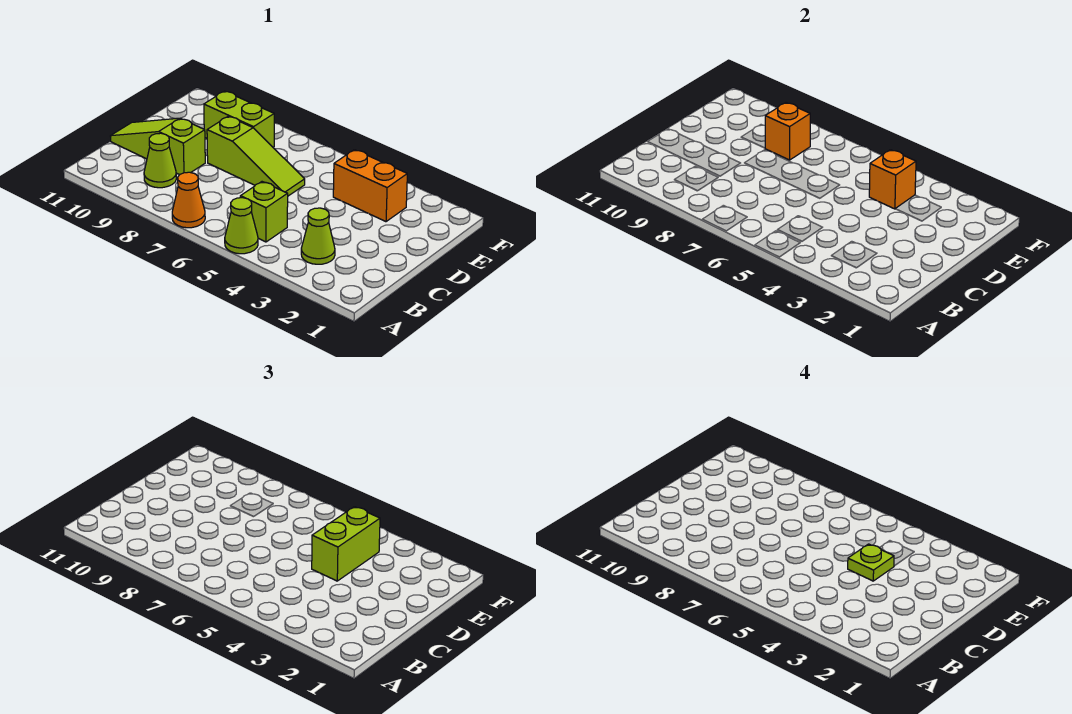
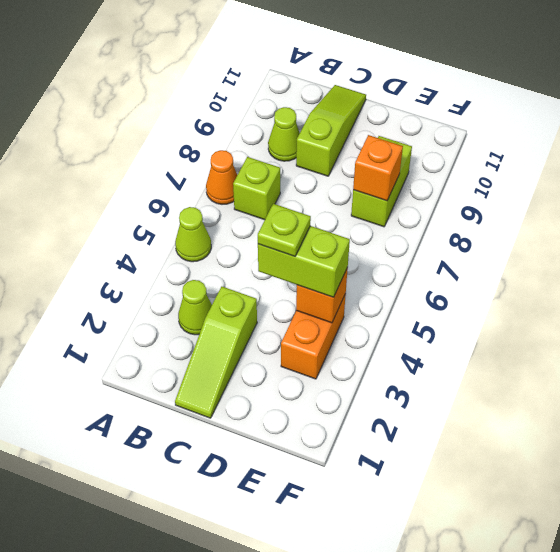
lime 1x1 brick [240,182,288,242] -> lime 1x1 brick moved to [233,157,280,220]
lime 1x3 slope [207,116,305,196] -> lime 1x3 slope moved to [175,287,257,418]

